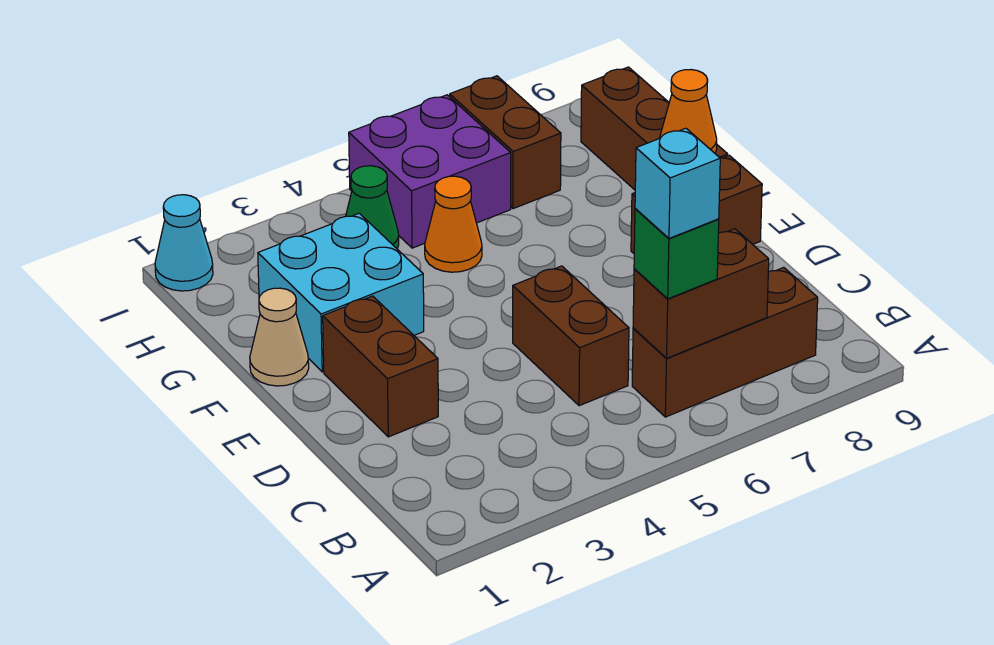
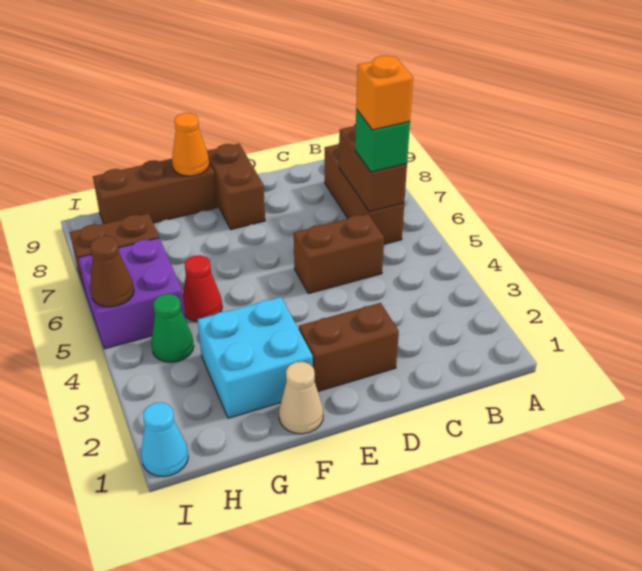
cyan 1x1 brick [635,128,720,238] -> orange 1x1 brick [356,56,413,130]
orange 1x1 cone [425,176,482,272] -> red 1x1 cone [183,255,222,322]
none -> brown 1x1 cone [90,236,134,307]

